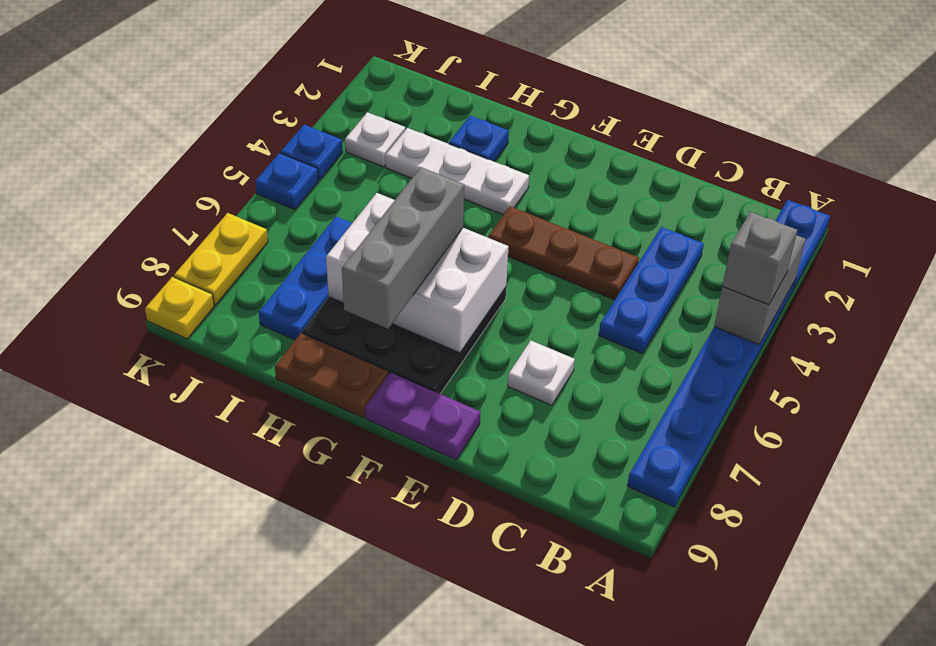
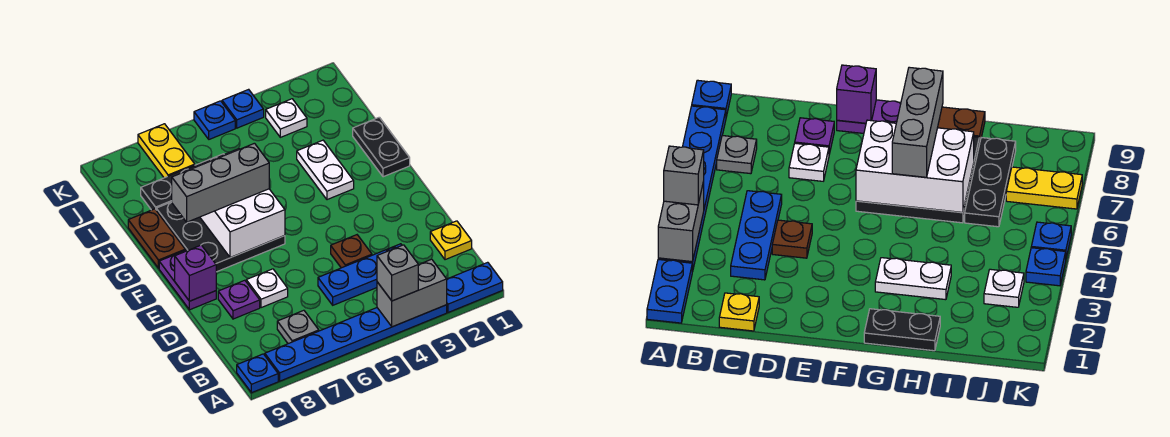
none -> grey 1x1 plate [277,310,319,344]
brown 1x3 plate [488,206,639,300] -> brown 1x1 plate [331,235,372,268]
none -> purple 1x1 plate [218,280,260,319]
none -> purple 1x1 brick [175,245,216,301]
none -> black 1x2 plate [353,117,410,177]
white 1x3 plate [385,128,529,215] -> white 1x2 plate [297,140,354,200]
blue 1x1 plate [449,116,509,162] -> blue 1x1 plate moved to [237,354,278,393]
blue 1x3 plate [259,216,352,340] -> black 1x3 plate [141,154,224,210]
yellow 1x2 plate [174,213,268,305] -> yellow 1x2 plate turned to [138,124,195,178]
yellow 1x1 plate [145,277,214,339] -> yellow 1x1 plate moved to [430,221,472,260]

